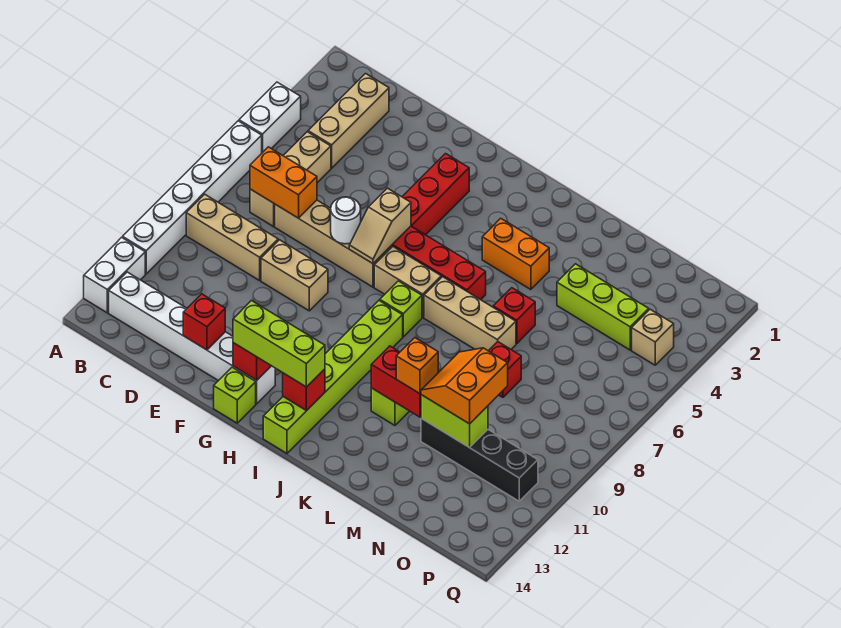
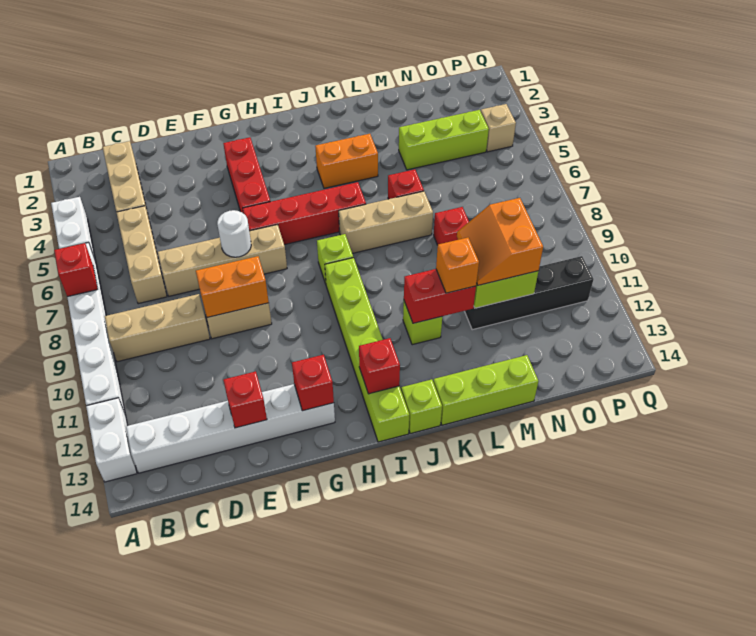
none -> red 1x1 brick [54,243,98,297]
orange 1x2 brick [250,147,317,218] -> orange 1x2 brick moved to [196,256,269,318]
tan 1x2 slope [349,188,411,264] -> none
lime 1x3 brick [233,301,325,387] -> lime 1x3 brick moved to [433,355,539,425]
lime 1x1 brick [214,367,256,423] -> lime 1x1 brick moved to [401,379,442,434]
tan 1x2 brick [374,247,441,317] -> none

